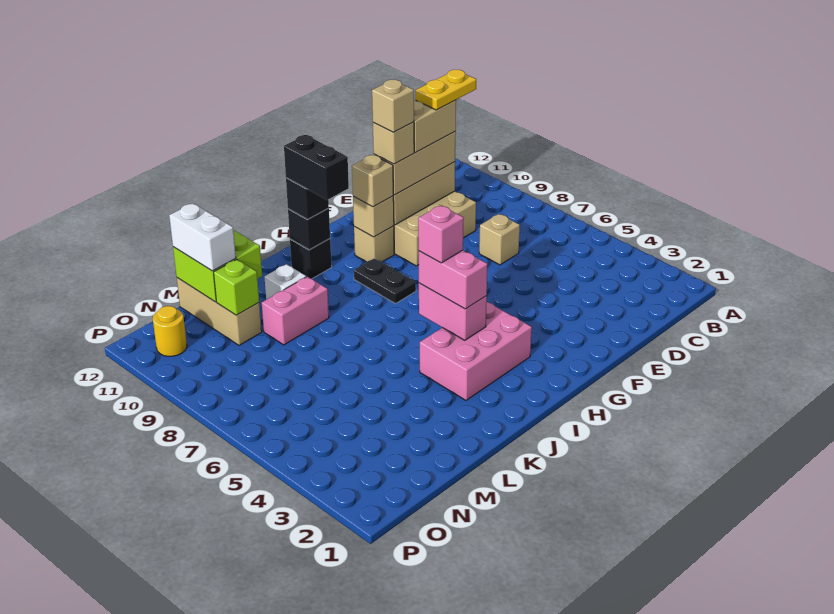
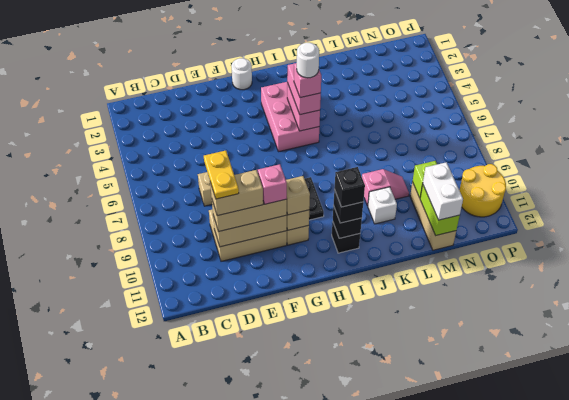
yellow 1x2 plate [416,70,476,110] -> yellow 1x2 plate turned to [204,151,239,199]
tan 1x1 brick [373,122,414,164] -> pink 1x1 brick [258,164,287,204]
tan 1x1 brick [372,80,414,132] -> none
none -> white 1x1 round brick [231,58,252,90]
pink 2x3 brick [420,302,532,400] -> pink 2x3 brick turned to [261,82,319,152]
none -> white 1x1 round brick [297,43,319,78]
black 1x2 brick [284,135,349,200] -> black 1x1 brick [334,167,365,207]
pink 1x2 brick [262,277,329,345] -> pink 1x2 slope [362,169,409,206]
lime 2x2 brick [173,230,262,302] -> lime 1x2 brick [420,185,460,235]
yellow 1x1 round brick [153,306,187,356] -> yellow 2x2 round brick [459,164,506,217]

